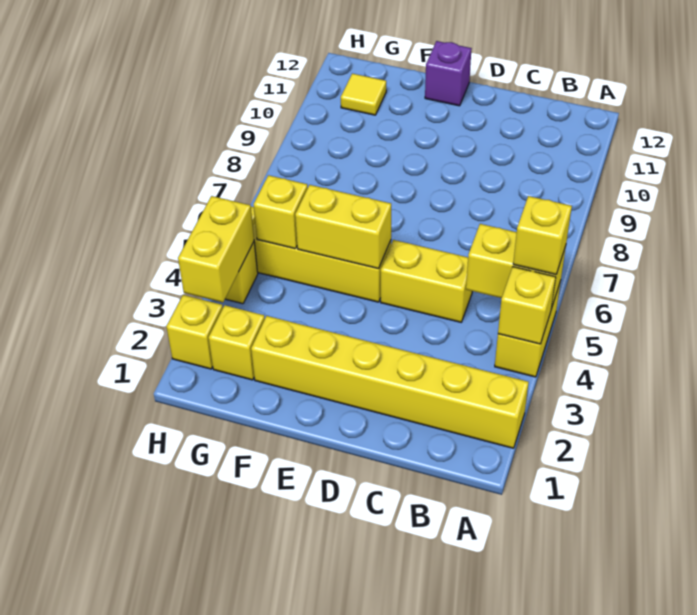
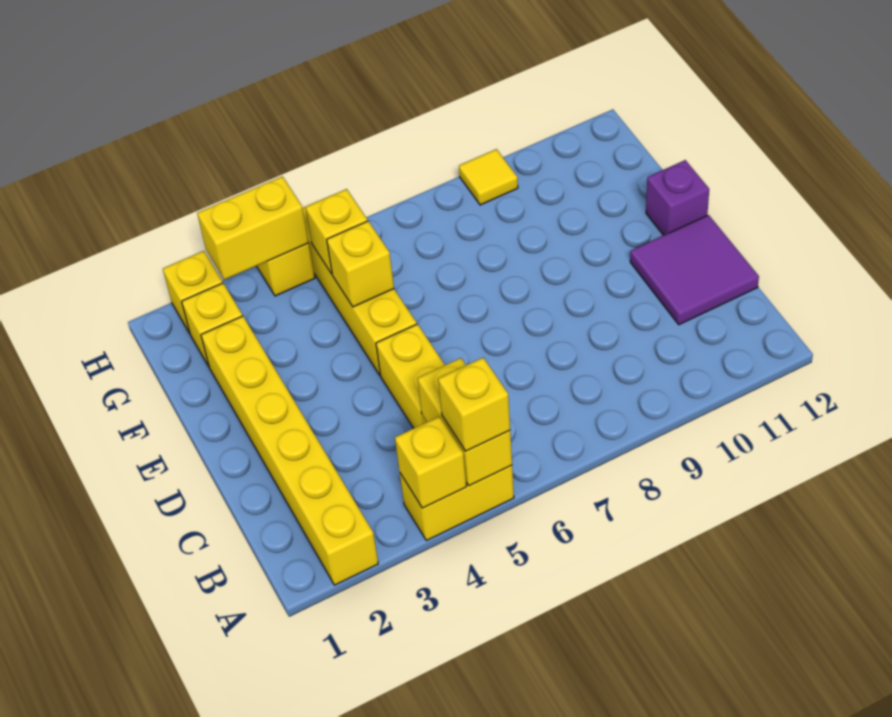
none -> purple 2x2 tile [630,215,759,325]
yellow 1x2 brick [295,185,391,269] -> yellow 1x1 brick [327,221,394,307]
yellow 1x1 tile [341,74,386,115] -> yellow 1x1 tile moved to [459,149,518,205]

